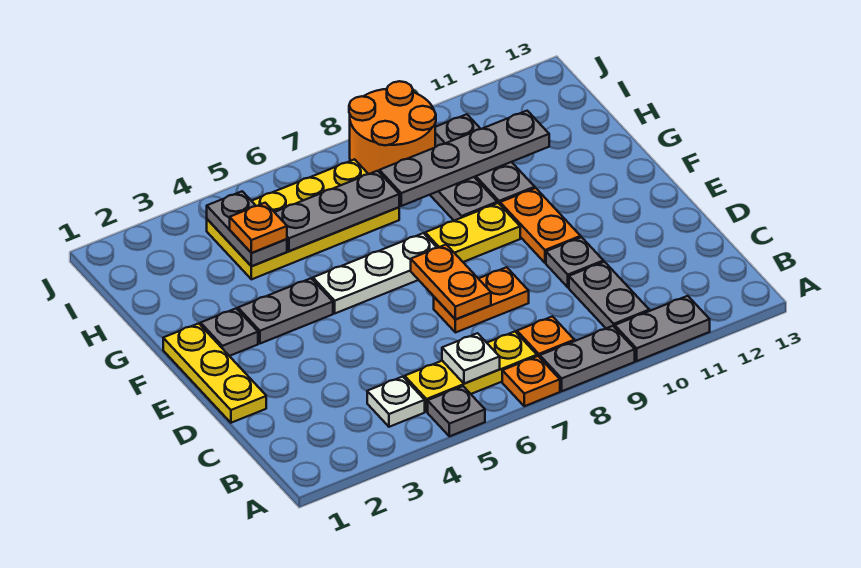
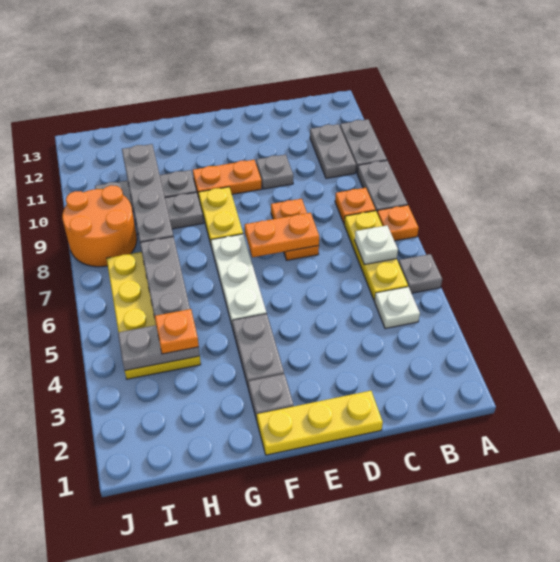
grey 1x2 plate [569,262,649,328] -> grey 1x2 plate turned to [310,124,356,178]

